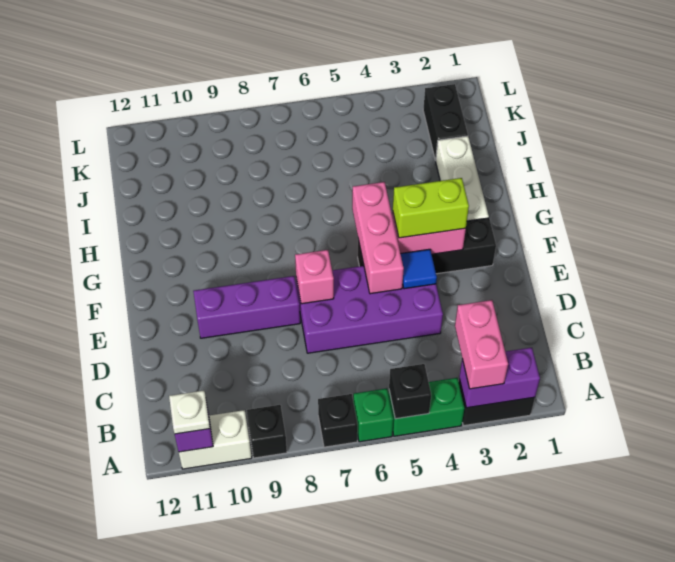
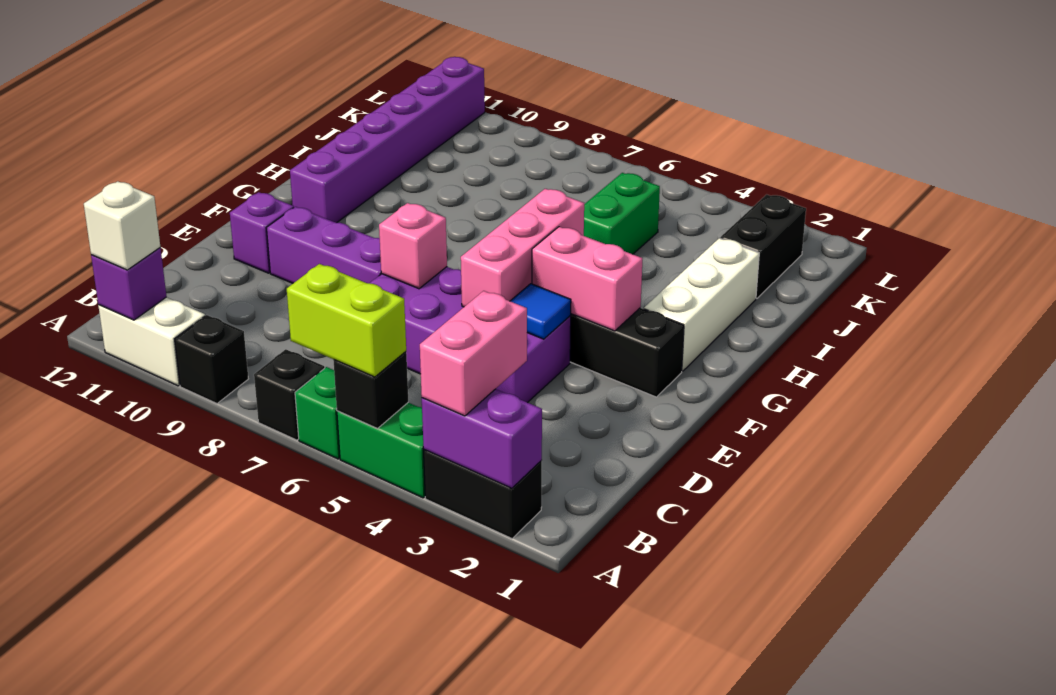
white 1x1 plate [169,391,210,434] -> white 1x1 brick [84,181,160,270]
none -> purple 1x1 brick [230,192,294,273]
lime 1x2 brick [393,178,469,238] -> lime 1x2 brick moved to [287,264,406,377]
none -> purple 1x6 brick [290,57,485,223]
none -> green 1x2 brick [584,173,660,254]

